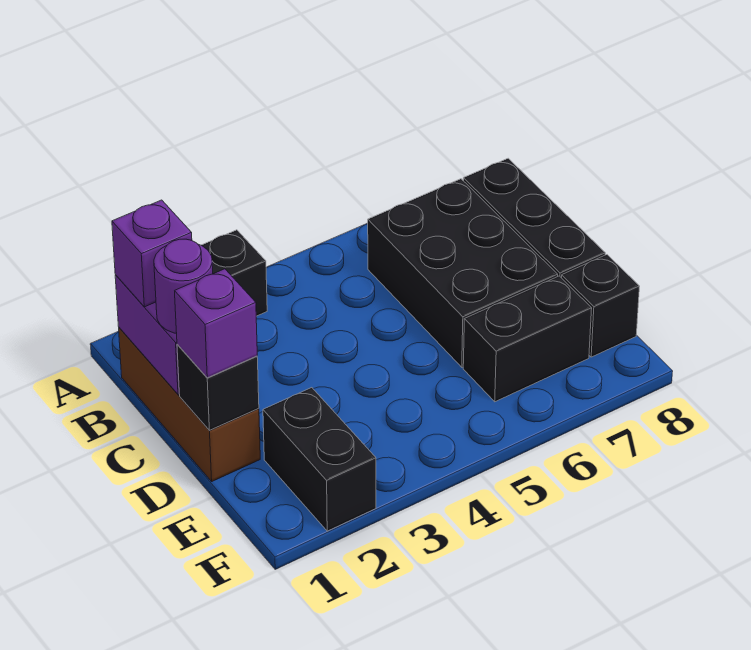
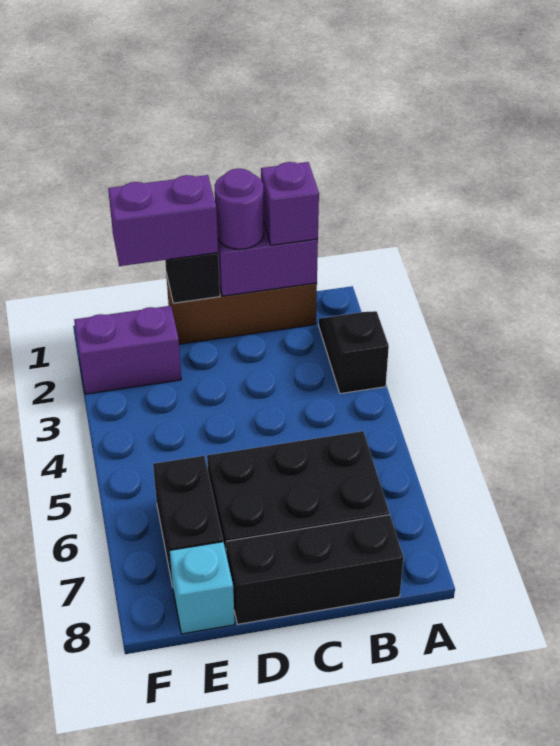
purple 1x1 brick [175,269,257,378] -> purple 1x2 brick [108,175,218,266]
black 1x2 brick [263,388,376,531] -> purple 1x2 brick [74,306,181,394]
black 1x1 brick [562,255,640,357] -> cyan 1x1 brick [170,542,235,634]

